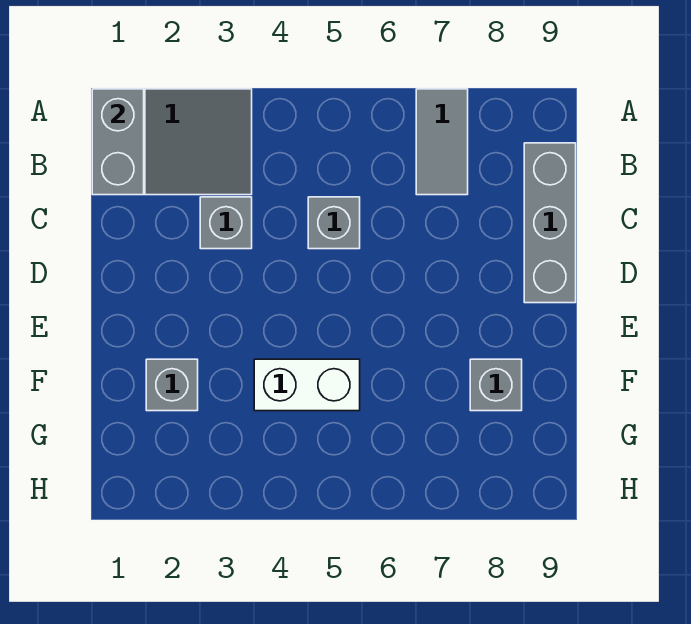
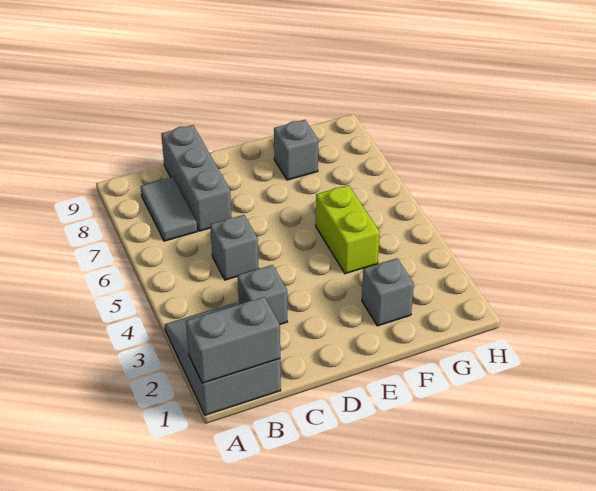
grey 1x2 tile [416,89,468,195] -> grey 1x2 tile turned to [141,177,197,241]
grey 1x3 brick [524,143,576,303] -> grey 1x3 brick turned to [161,125,232,231]
white 1x2 brick [254,359,360,411] -> lime 1x2 brick [316,185,380,274]

